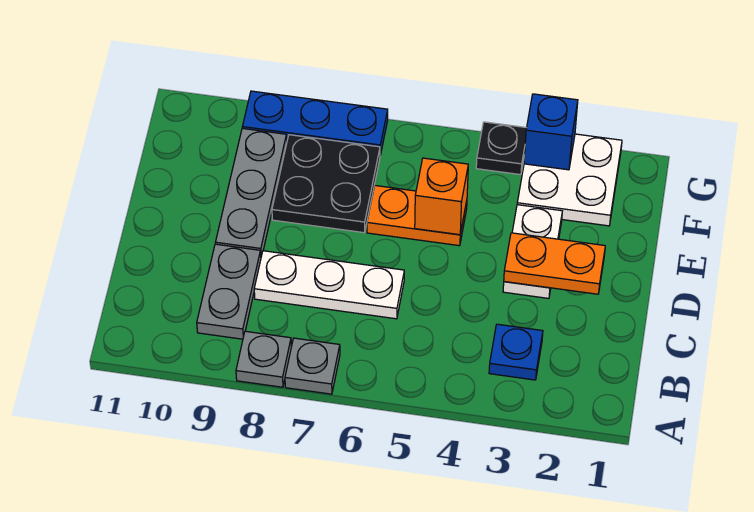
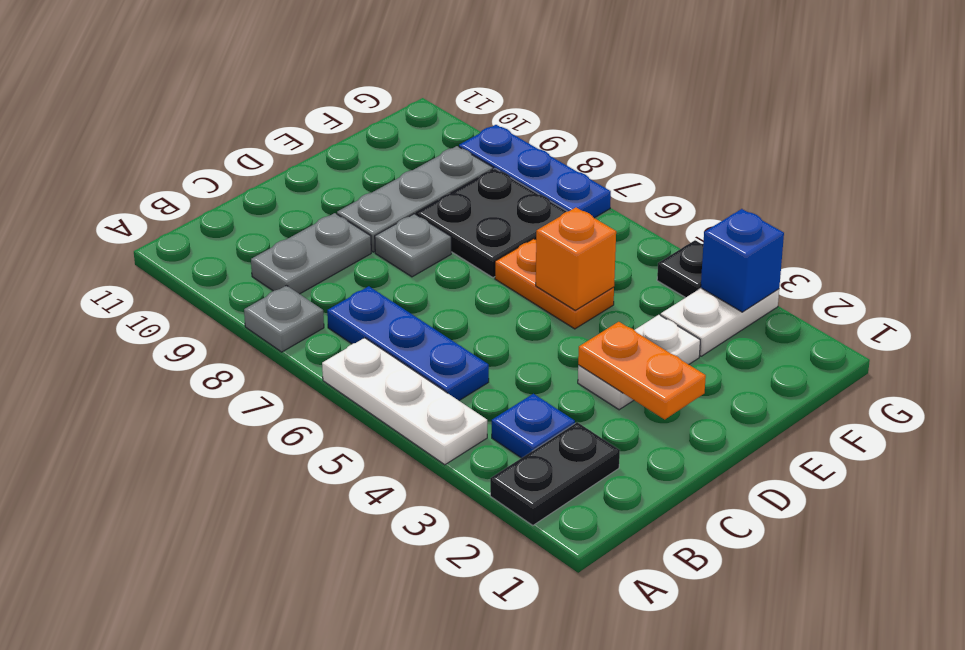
none -> black 1x2 plate [490,422,620,526]
grey 1x1 plate [285,338,340,394] -> grey 1x1 plate moved to [375,214,451,277]
none -> blue 1x3 plate [327,286,489,401]
white 1x3 plate [254,251,404,319] -> white 1x3 plate moved to [322,338,487,465]
white 2x2 plate [517,134,622,226] -> white 1x2 plate [661,288,779,356]

